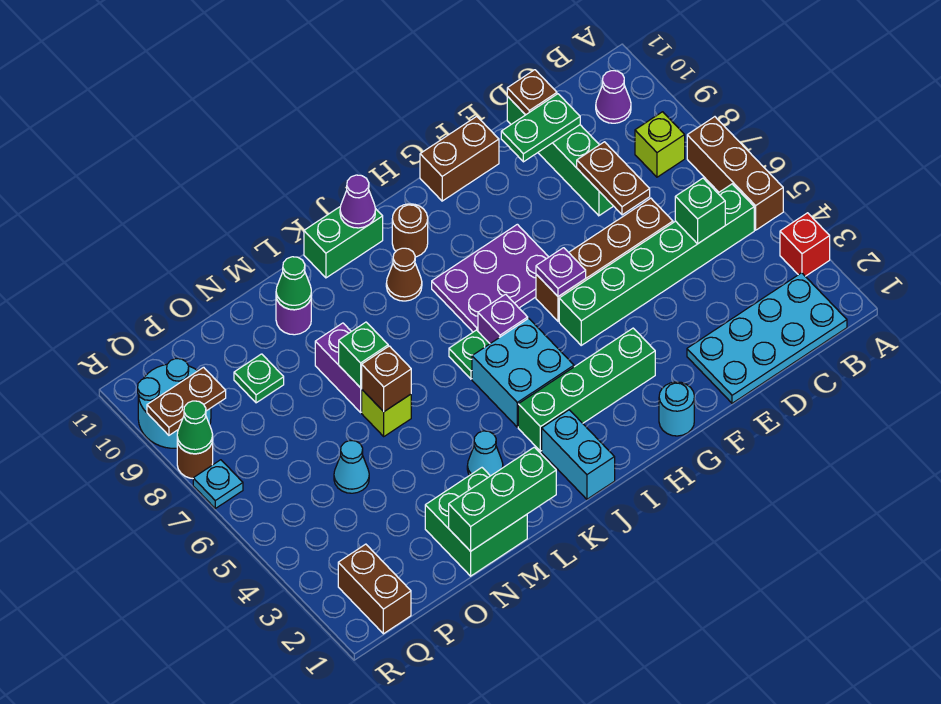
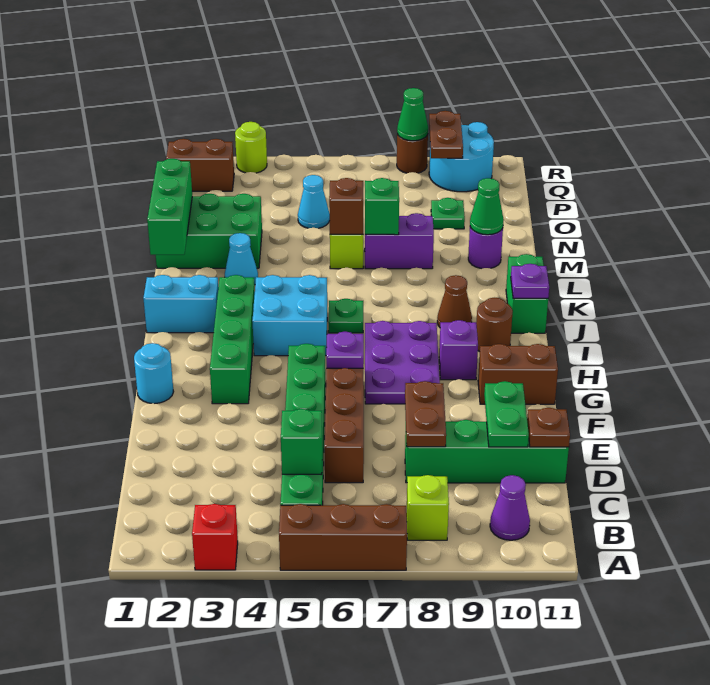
cyan 2x4 plate [687,273,847,403] -> none
brown 1x2 plate [577,142,650,215] -> brown 1x2 plate turned to [405,381,446,447]
brown 1x2 brick [420,116,499,201] -> brown 1x2 brick turned to [478,344,558,404]
purple 1x1 brick [478,294,528,343] -> purple 1x1 brick moved to [439,320,478,380]
purple 1x1 cone [340,175,375,228] -> purple 1x1 plate [511,264,549,298]
green 2x2 brick [425,468,527,576] -> green 2x3 brick [156,194,262,268]
none -> lime 1x1 round brick [235,122,267,173]
cyan 1x1 plate [193,460,243,508] -> none

